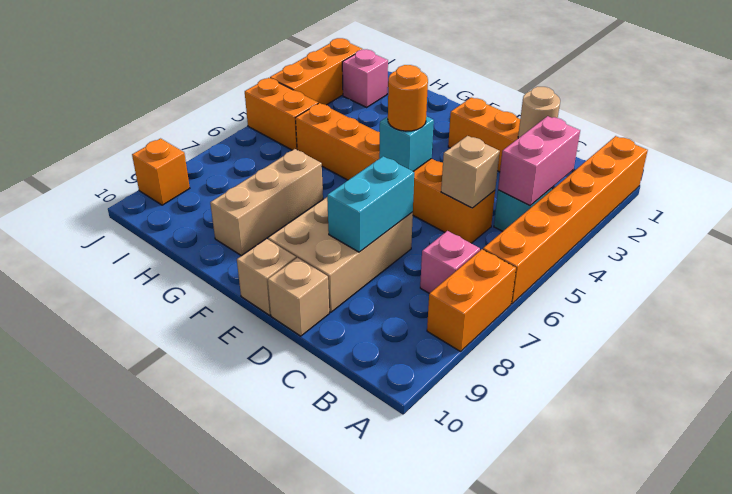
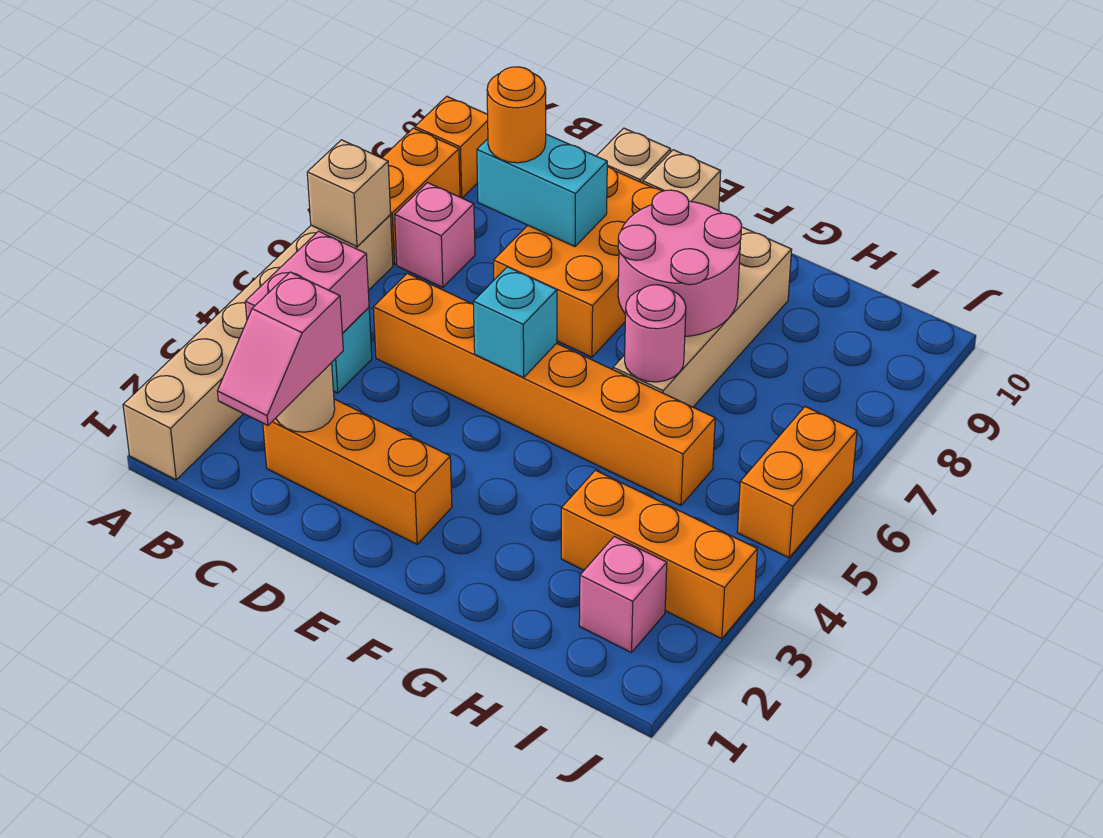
orange 1x6 brick [483,136,648,304] -> tan 1x6 brick [123,215,393,480]
none -> pink 1x2 slope [217,272,343,425]
tan 1x1 brick [441,136,500,208] -> tan 1x1 brick moved to [307,140,391,247]
tan 2x3 brick [268,197,413,312] -> orange 2x3 brick [494,167,662,357]
cyan 1x2 brick [327,156,414,252] -> cyan 1x2 brick turned to [477,134,607,247]
orange 1x1 round brick [388,65,428,131] -> orange 1x1 round brick moved to [487,67,546,163]
none -> pink 2x2 round brick [618,190,742,336]
none -> pink 1x1 round brick [625,285,686,382]
tan 1x3 brick [210,149,323,256] -> tan 1x4 brick [613,227,792,407]
orange 1x2 brick [245,78,318,150] -> orange 1x2 brick turned to [737,407,857,558]
orange 1x3 brick [270,38,362,105] -> orange 1x3 brick turned to [561,470,757,639]
orange 1x1 brick [132,139,190,205] -> orange 1x1 brick moved to [415,96,488,198]

